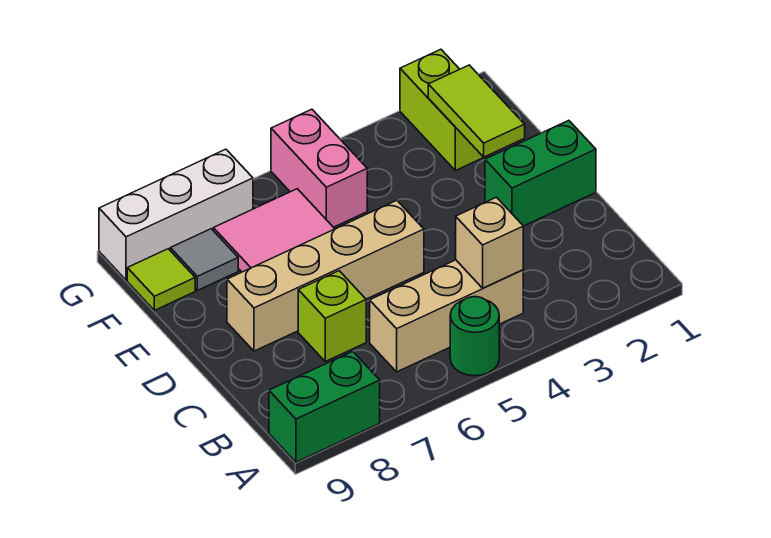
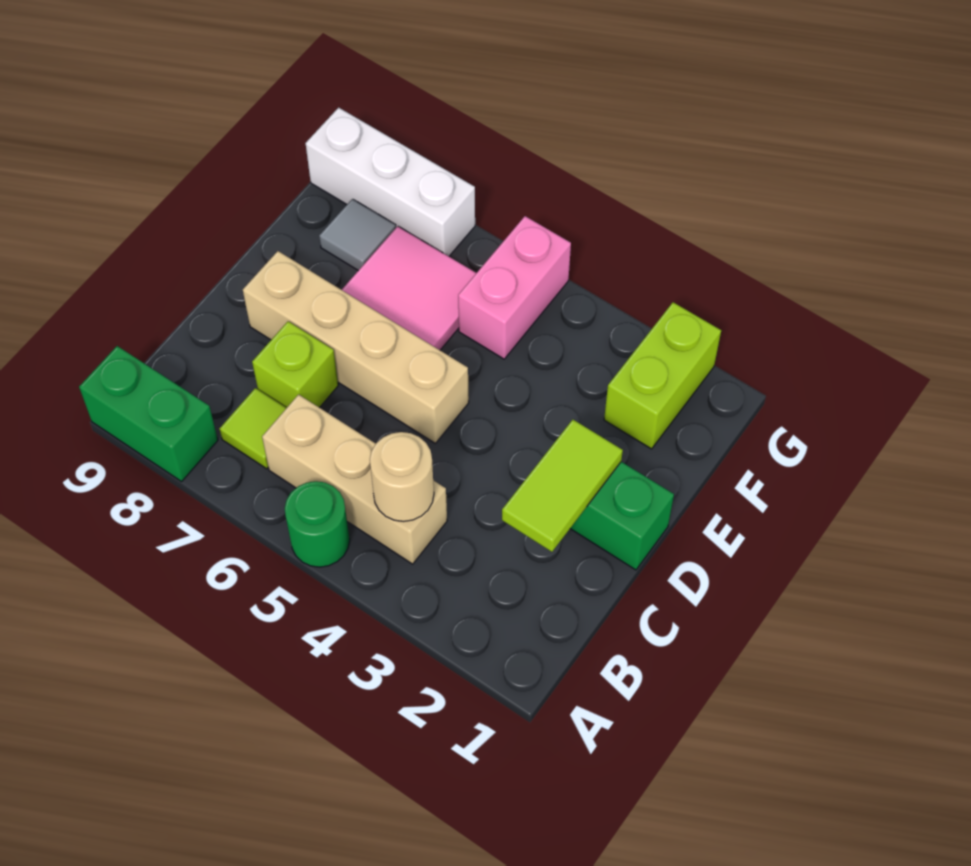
tan 1x1 brick [456,197,523,288] -> tan 1x1 round brick [370,432,434,521]
lime 1x2 tile [428,65,525,157] -> lime 1x2 tile moved to [502,420,623,552]
lime 1x1 tile [127,249,195,310] -> lime 1x1 tile moved to [219,388,286,469]

